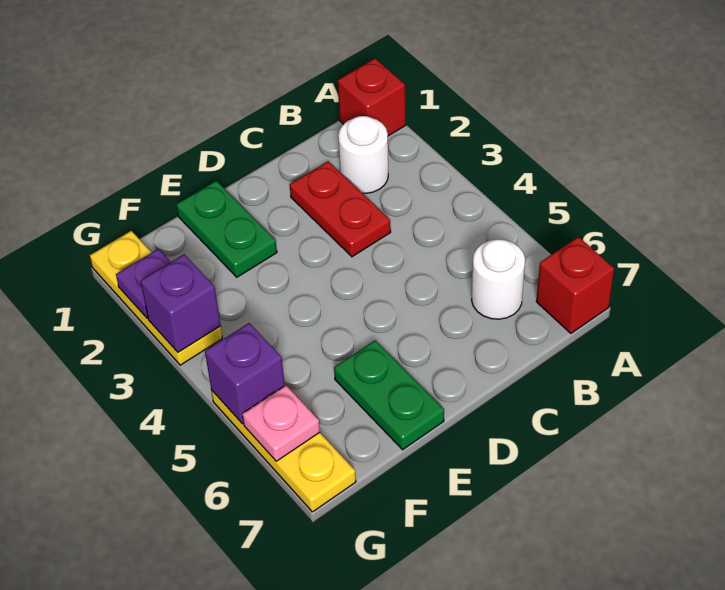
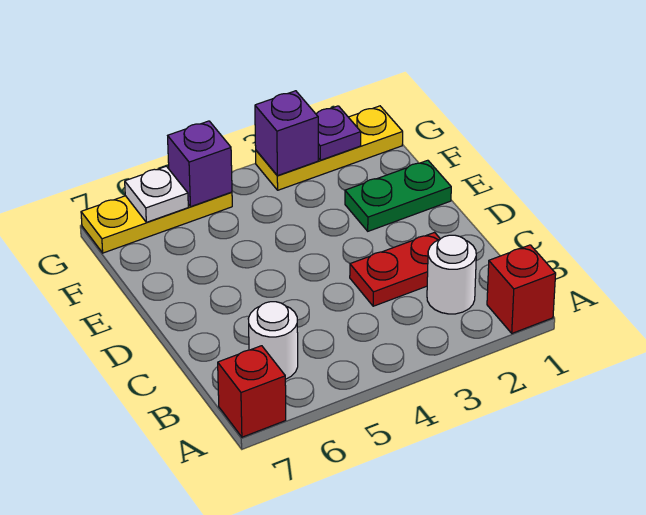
green 1x2 plate [334,340,444,450] -> none
pink 1x1 plate [242,385,320,461] -> white 1x1 plate [125,166,188,222]

